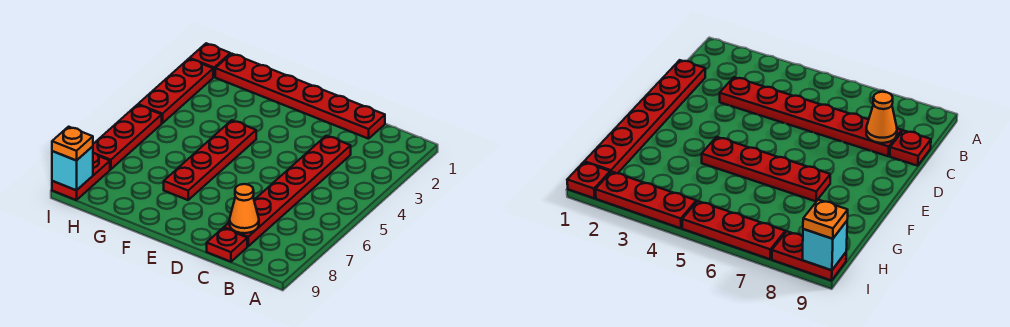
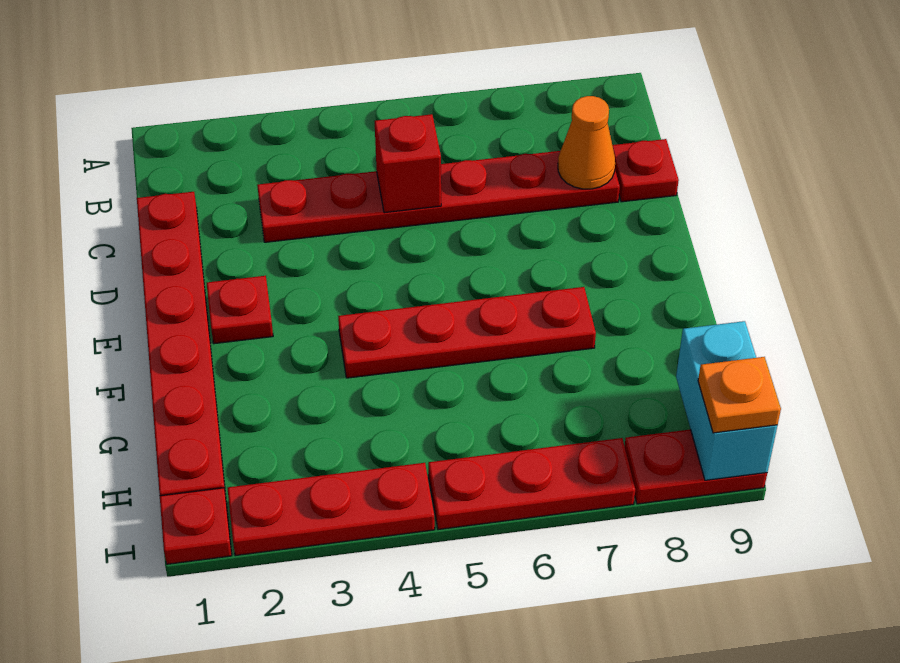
none -> red 1x1 brick [375,114,441,213]
none -> red 1x1 plate [207,276,273,344]
cyan 1x1 brick [52,146,93,190] -> cyan 1x2 brick [676,321,777,480]

